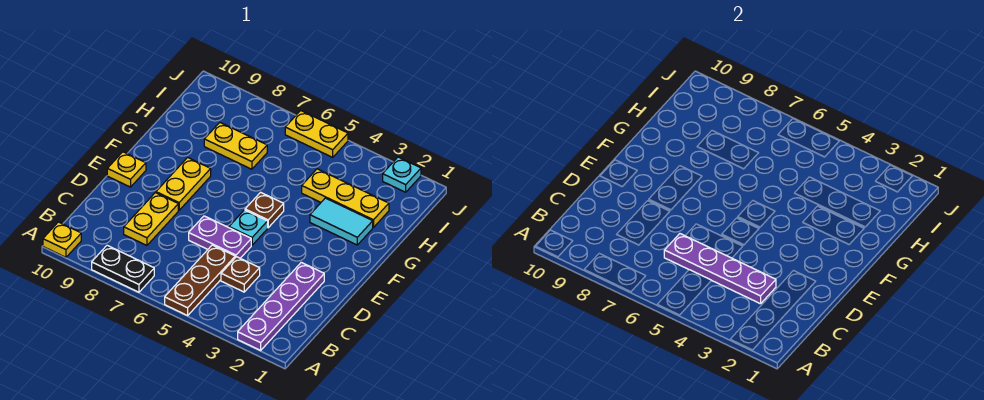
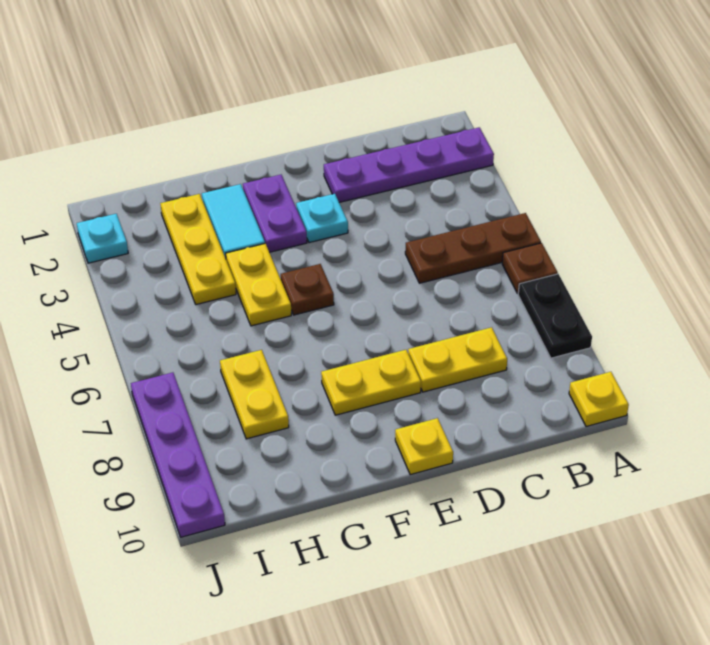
purple 1x4 plate [664,234,776,304] -> purple 1x4 plate moved to [131,373,225,537]
brown 1x1 plate [221,257,260,292] -> brown 1x1 plate moved to [502,243,558,294]
purple 1x2 plate [189,216,251,258] -> purple 1x2 plate moved to [243,175,307,252]
cyan 1x1 plate [229,210,268,245] -> cyan 1x1 plate moved to [296,194,348,243]
yellow 1x2 plate [285,111,348,157] -> yellow 1x2 plate moved to [226,244,291,326]

